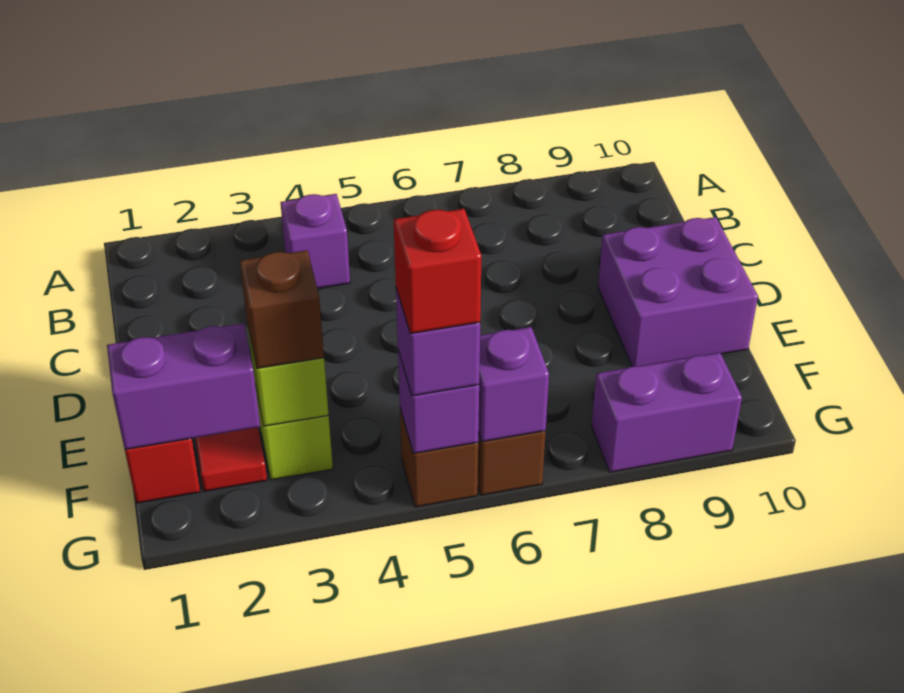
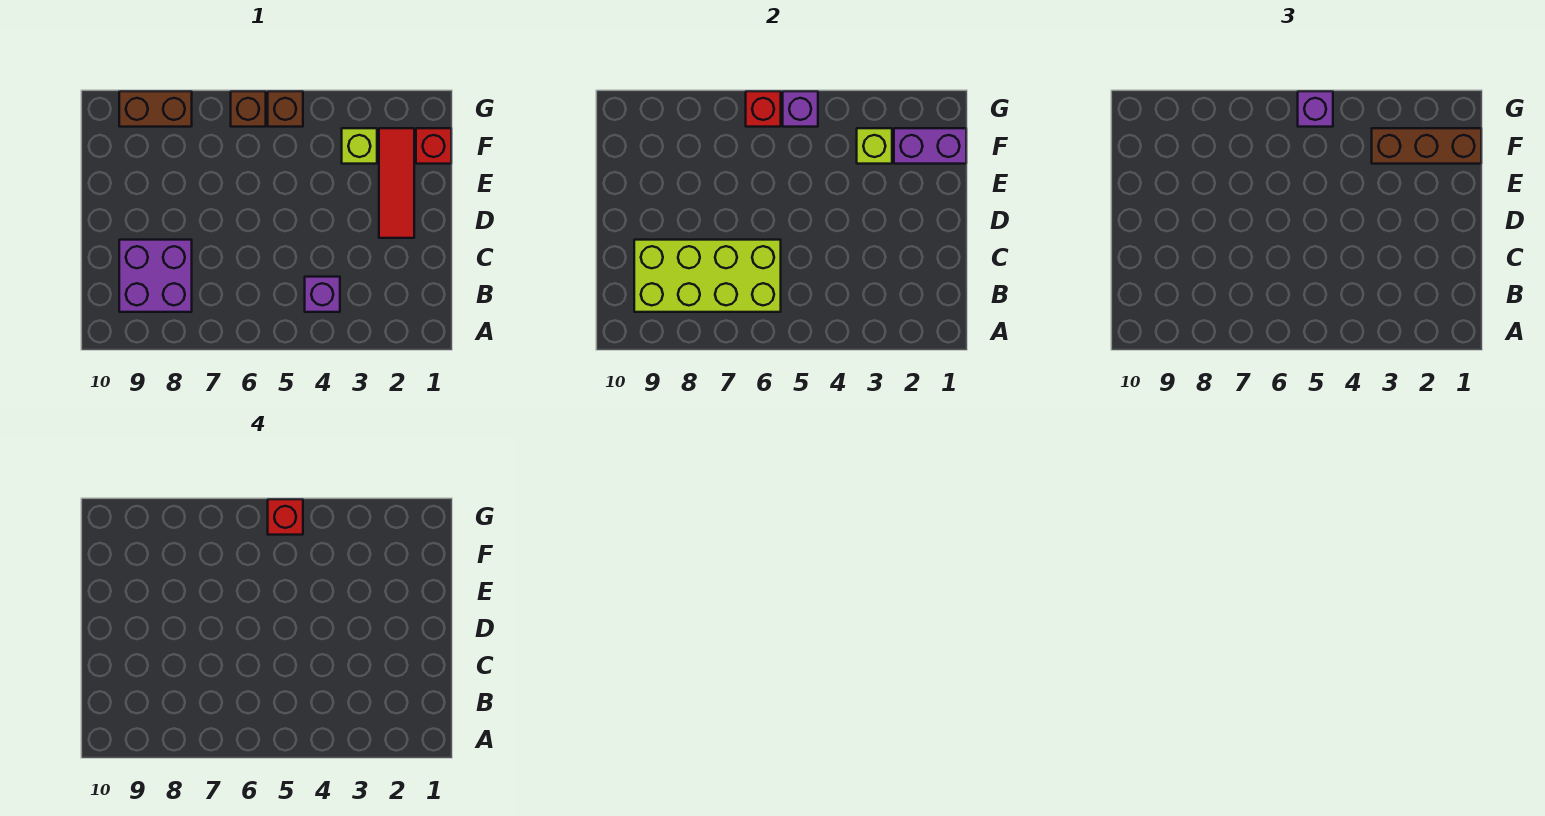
none -> lime 2x4 brick [634,240,781,312]
purple 2x2 brick [598,217,758,366] -> purple 2x2 brick moved to [119,240,192,312]
brown 1x1 brick [240,250,324,368] -> brown 1x3 brick [1372,128,1481,164]
purple 1x1 brick [478,327,549,442] -> red 1x1 brick [746,91,781,127]
purple 1x2 brick [592,353,742,472] -> brown 1x2 brick [119,91,192,127]

